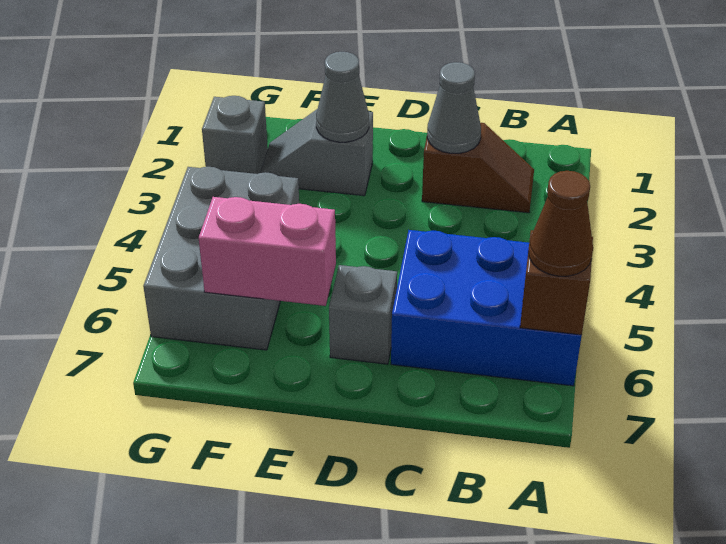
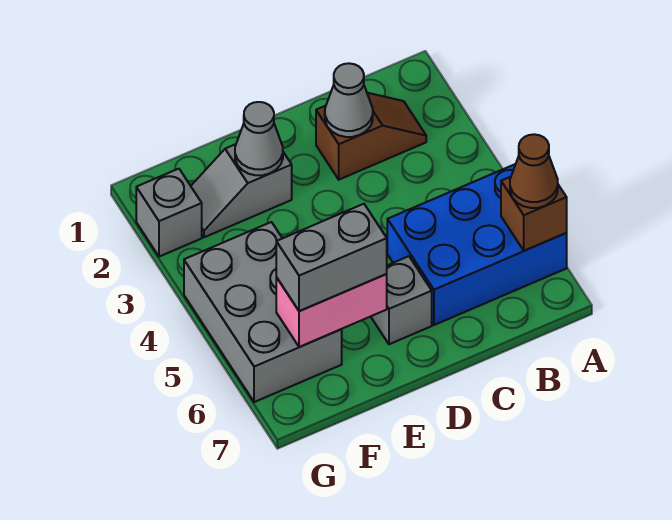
none -> grey 1x2 brick [276,204,387,311]

